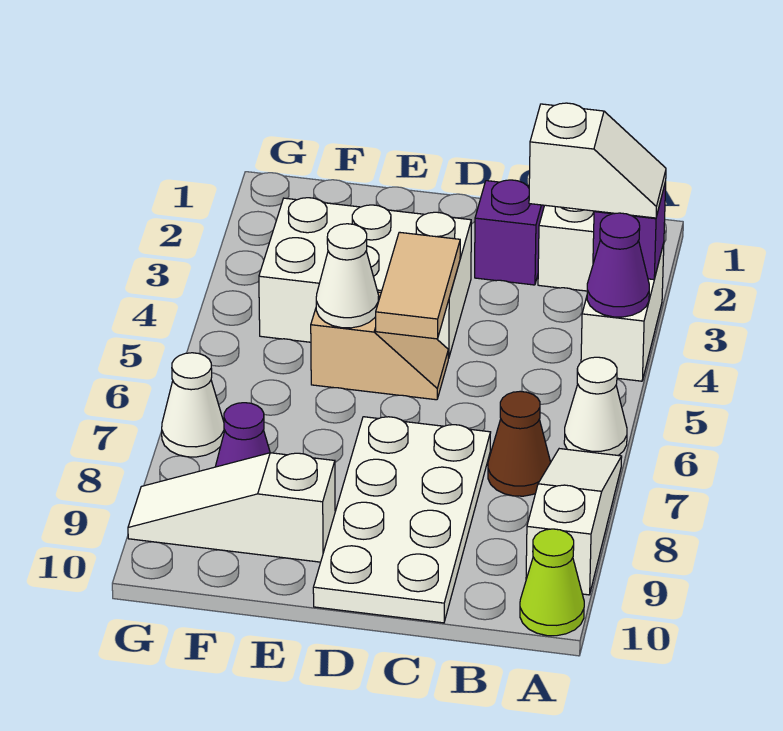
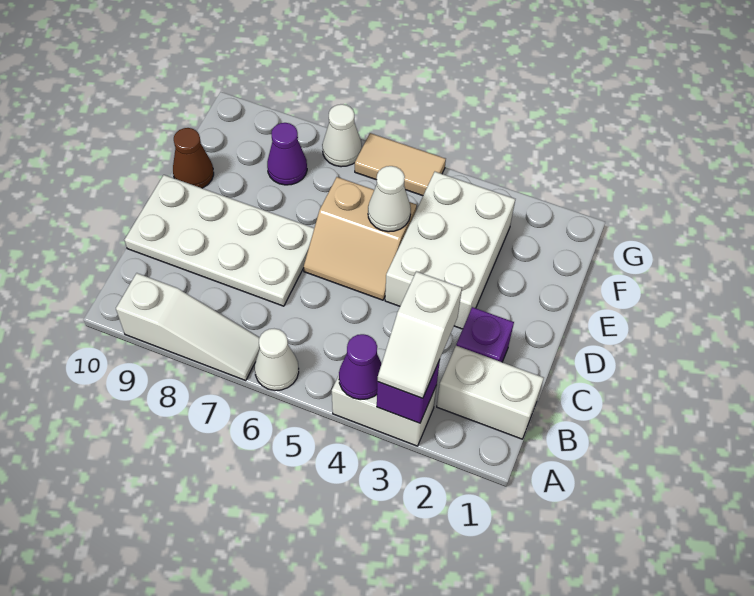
lime 1x1 cone [520,529,584,636] -> none
brown 1x1 cone [488,391,551,496] -> brown 1x1 cone moved to [173,128,214,188]
tan 1x2 tile [376,232,460,339] -> tan 1x2 tile moved to [355,133,446,196]
tan 1x2 slope [311,292,448,400] -> tan 2x2 slope [304,177,417,300]
white 1x3 slope [128,453,335,562] -> none

